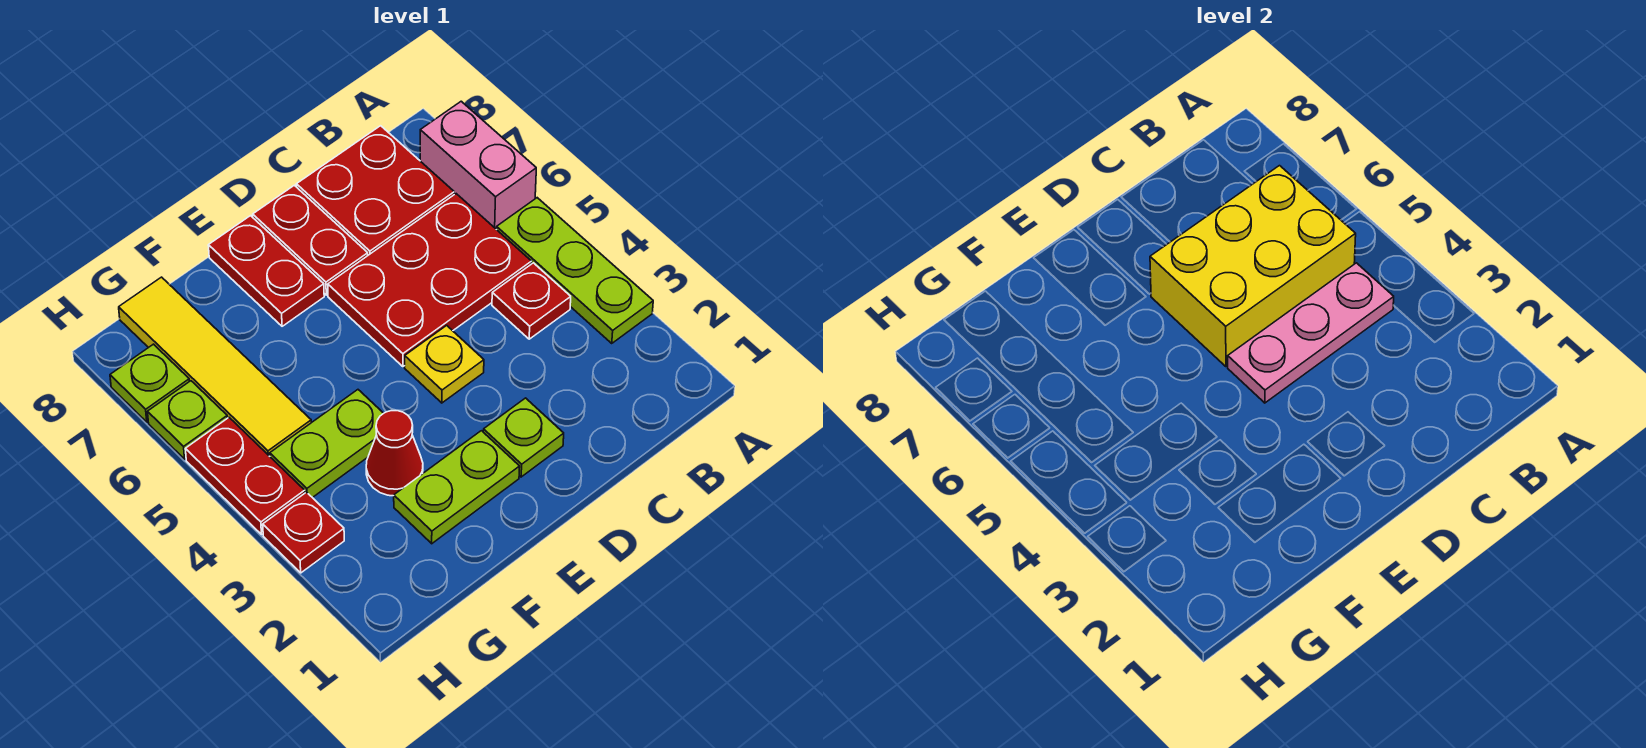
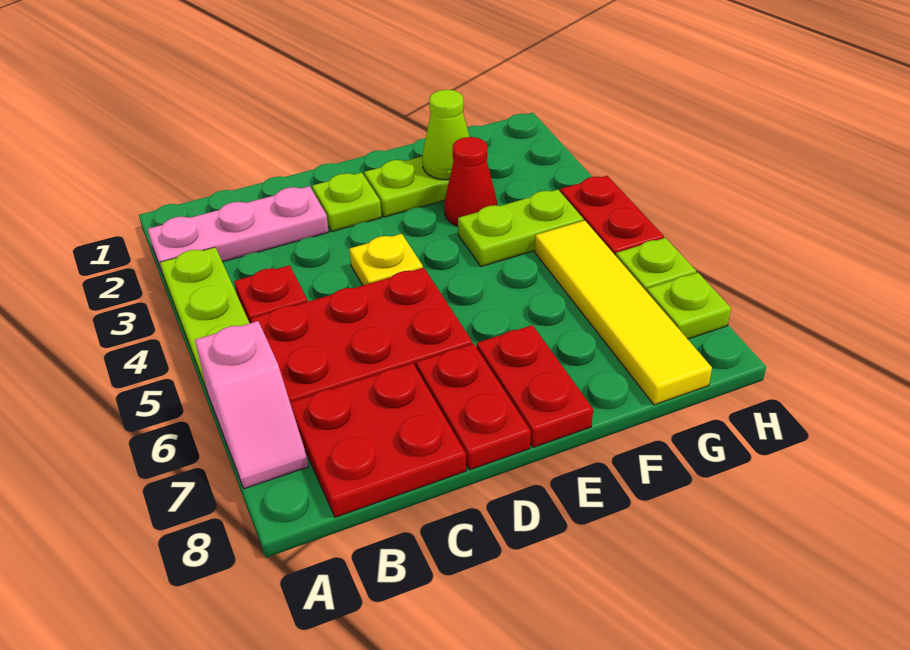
pink 1x2 brick [420,101,536,230] -> pink 1x2 slope [195,321,309,489]
pink 1x3 plate [1228,263,1394,403] -> pink 1x3 plate moved to [148,186,329,274]
yellow 2x3 brick [1150,166,1356,367] -> none
none -> lime 1x1 cone [422,90,469,180]
red 1x1 plate [263,492,344,573] -> none

